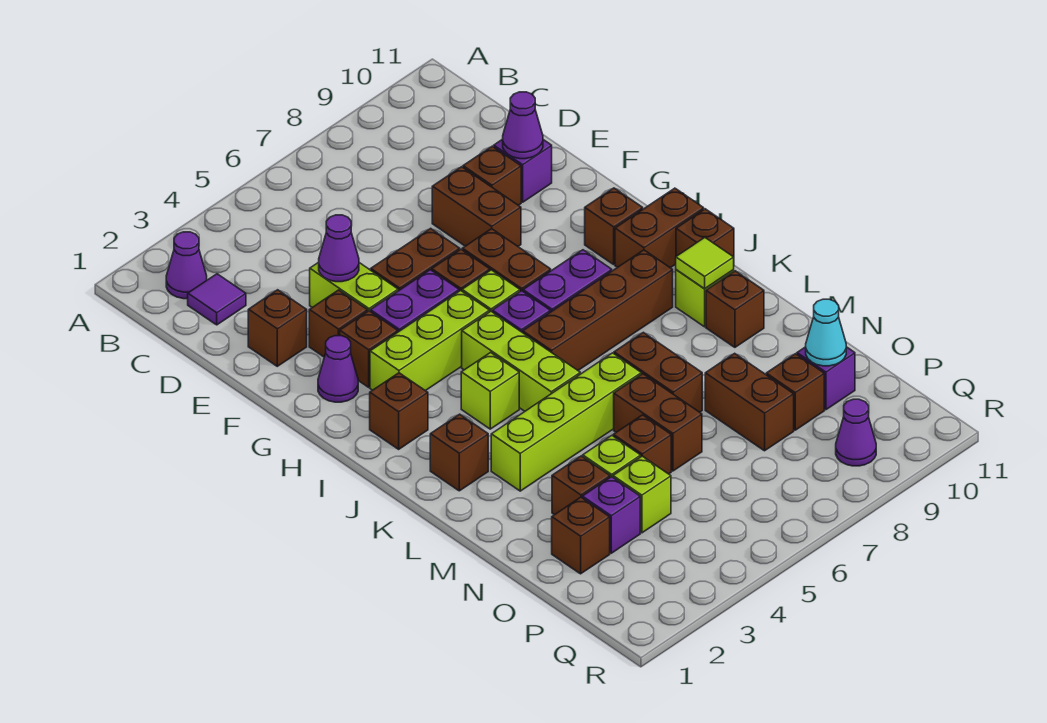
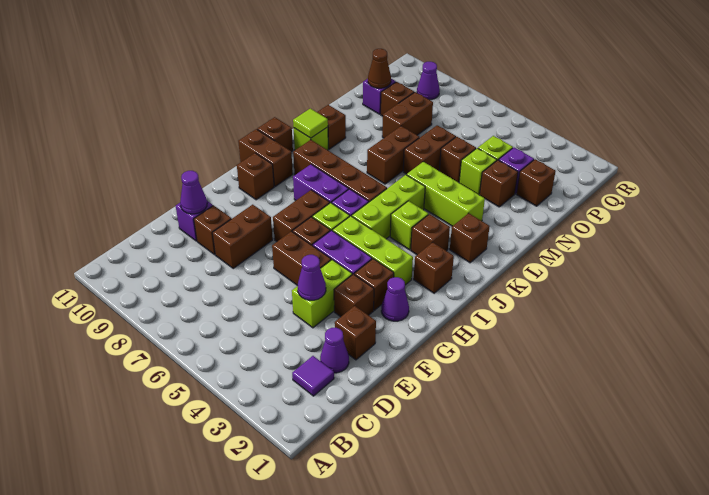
purple 1x1 cone [166,232,207,299] -> purple 1x1 cone moved to [320,328,349,373]
none -> brown 1x1 brick [411,214,450,255]
lime 1x4 brick [491,353,641,491] -> lime 1x3 brick [407,162,485,226]
cyan 1x1 cone [806,299,846,366] -> brown 1x1 cone [368,49,391,88]

